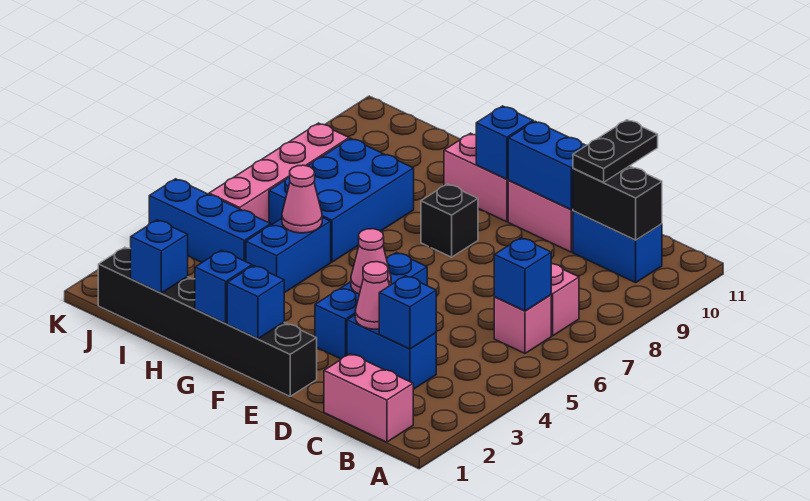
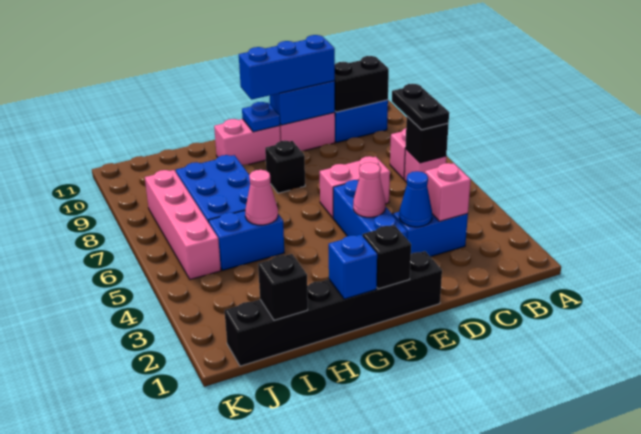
pink 1x2 brick [324,354,413,442] -> pink 1x2 brick moved to [320,156,390,218]
blue 1x1 brick [494,238,551,311] -> black 1x1 brick [405,116,449,163]
blue 1x1 brick [379,276,436,349] -> pink 1x1 brick [425,163,471,221]
black 1x2 plate [573,120,658,182] -> black 1x2 plate moved to [392,84,449,130]
pink 1x1 cone [355,262,389,329] -> blue 1x1 cone [399,171,432,227]
blue 1x1 brick [227,266,284,339] -> black 1x1 brick [363,225,411,289]
blue 1x1 brick [476,106,533,179] -> blue 1x1 plate [242,102,280,132]
blue 1x2 brick [246,217,331,293] -> blue 1x2 brick turned to [208,211,284,270]
blue 1x1 brick [131,220,188,293] -> black 1x1 brick [258,254,308,320]
blue 1x3 brick [149,179,271,262] -> blue 1x3 brick moved to [239,35,335,100]

